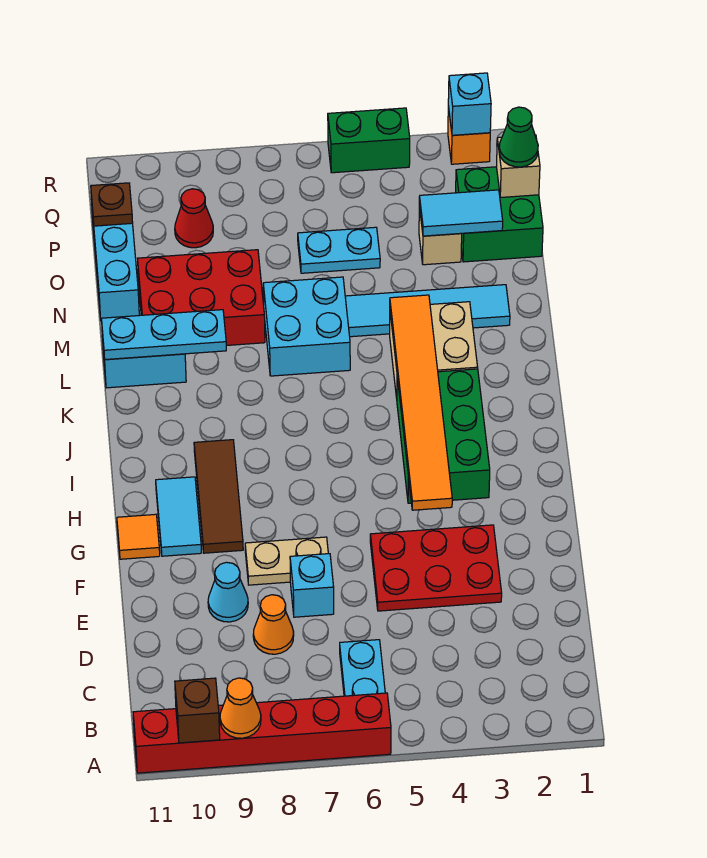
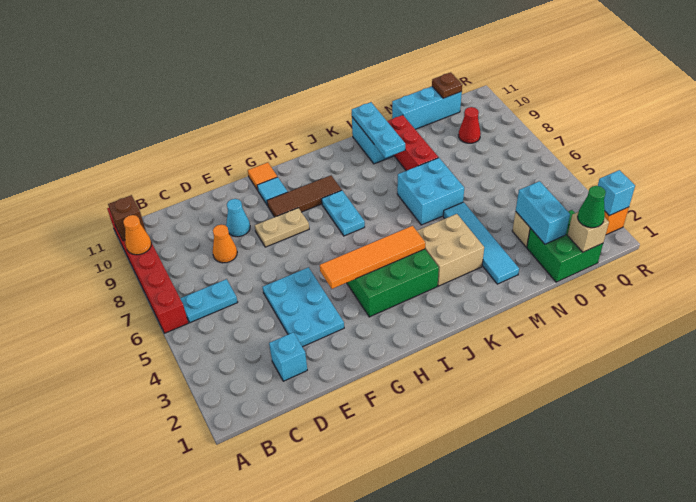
red 2x3 plate [370,525,502,611] -> cyan 2x3 plate [263,267,344,347]
cyan 1x1 brick [290,554,334,617] -> cyan 1x1 brick moved to [269,332,307,381]
tan 1x2 plate [245,537,328,585] -> tan 1x2 plate turned to [255,208,309,247]
orange 1x6 tile [390,295,452,510] -> orange 1x4 tile [320,226,425,289]
cyan 1x2 tile [156,477,201,556] -> cyan 1x1 tile [257,177,288,206]
red 2x3 brick [138,250,265,346] -> red 1x3 brick [387,115,438,171]
cyan 1x2 tile [419,190,503,236] -> cyan 1x2 brick [516,181,570,244]
cyan 1x2 plate [298,227,380,273] -> cyan 1x2 plate moved to [322,190,365,236]
green 1x2 brick [328,108,410,173] -> none

